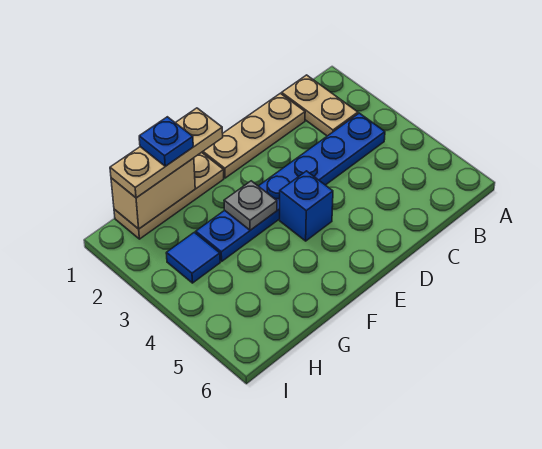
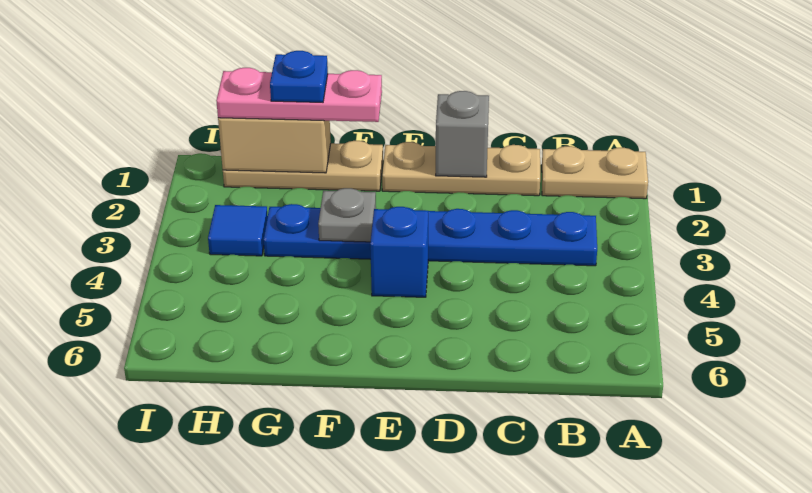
tan 1x2 plate [282,75,358,136] -> tan 1x2 plate turned to [542,146,648,199]
none -> grey 1x1 brick [436,91,489,177]
tan 1x3 plate [110,108,223,198] -> pink 1x3 plate [216,68,382,122]

